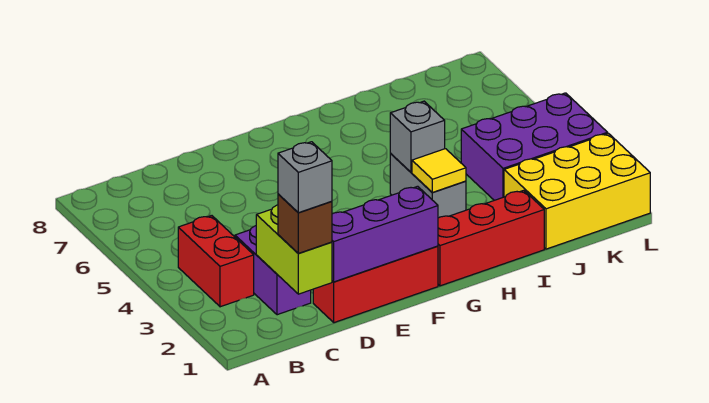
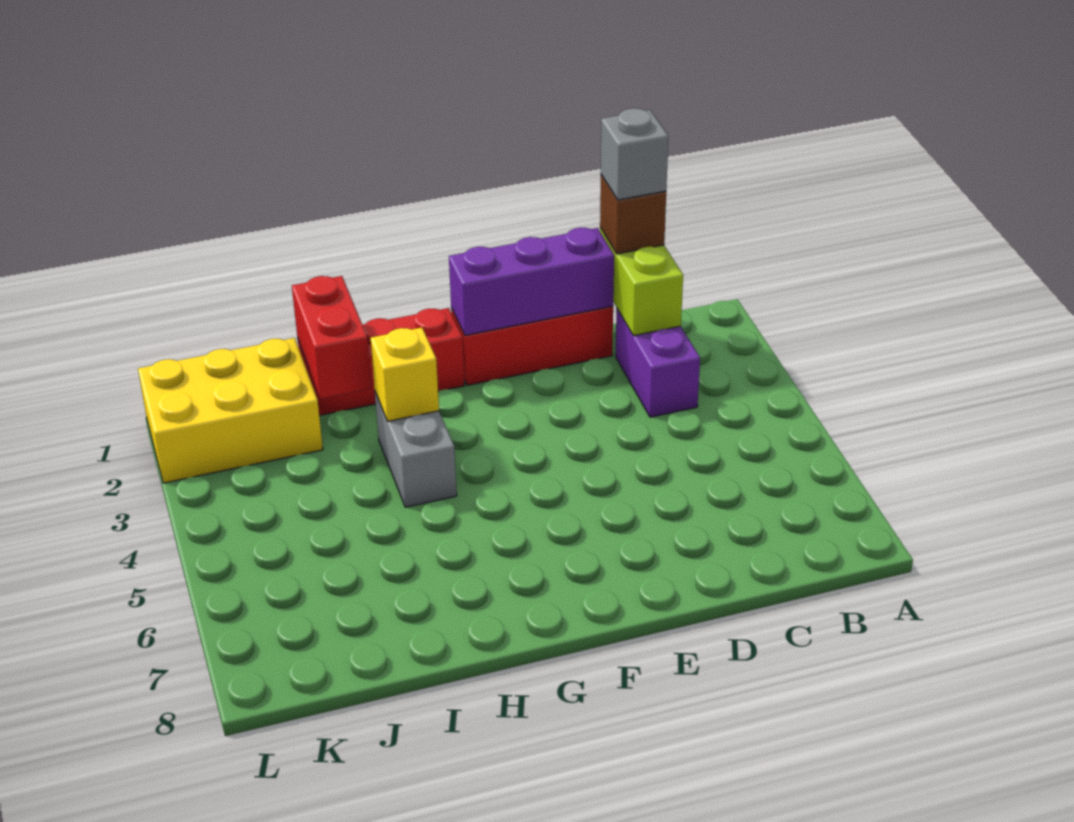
red 1x2 brick [178,216,254,307] -> red 1x2 brick moved to [292,276,371,399]
yellow 1x1 tile [412,149,466,192] -> yellow 1x1 brick [371,328,439,421]
grey 1x1 brick [390,101,445,172] -> none
purple 2x3 brick [461,93,608,200] -> none

